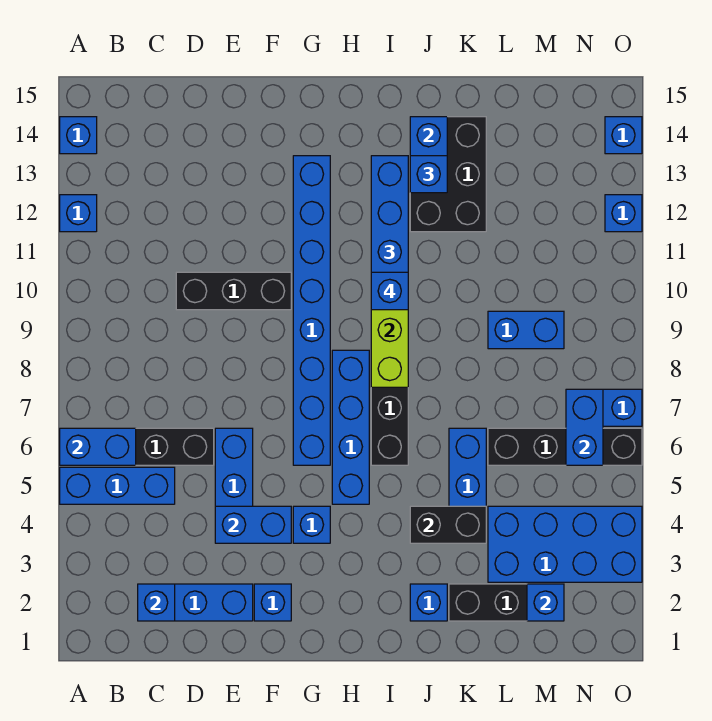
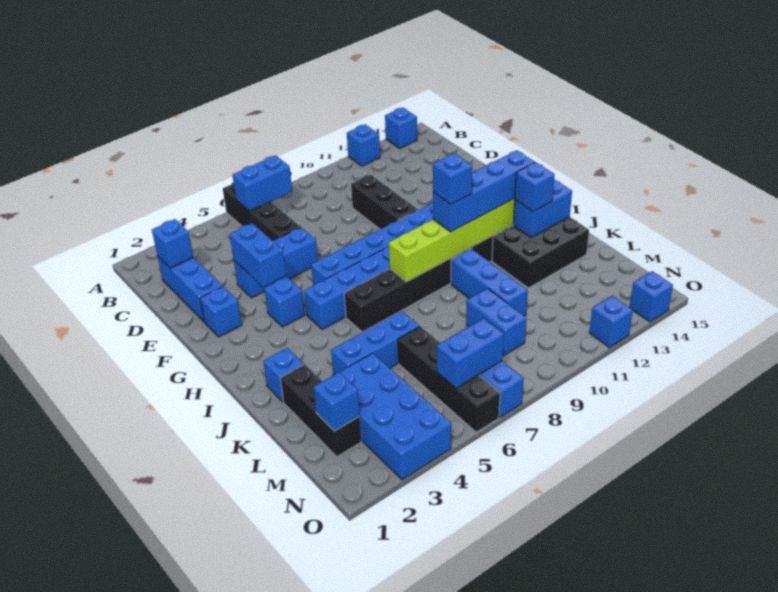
blue 1x3 brick [60,467,175,504] -> blue 1x3 brick moved to [451,249,528,316]
blue 1x2 brick [60,428,136,465] -> blue 1x2 brick turned to [233,155,292,211]
black 1x2 brick [410,506,486,543] -> none

